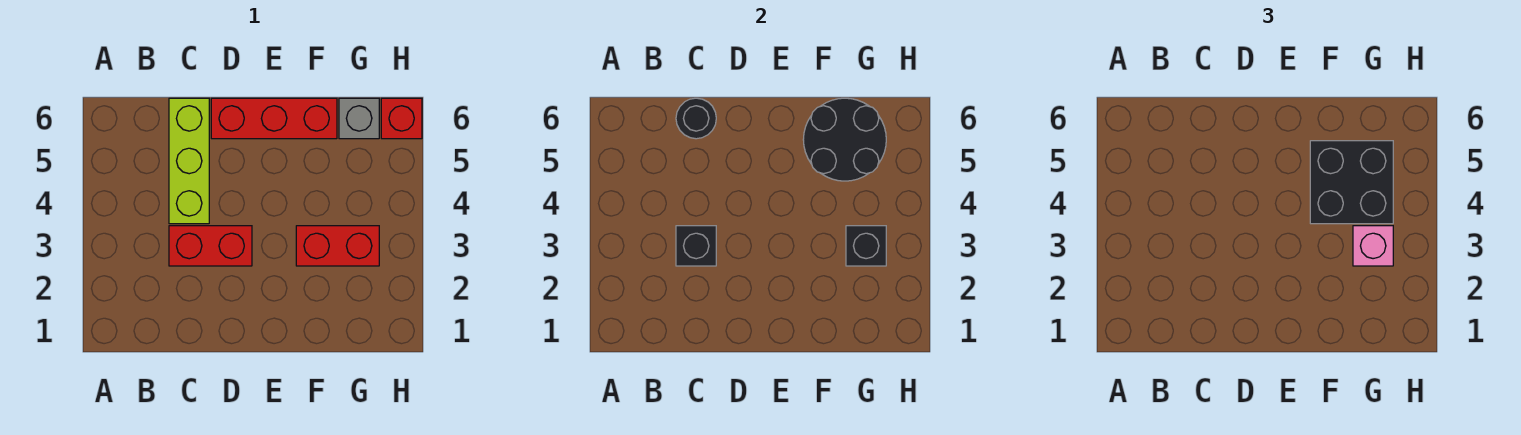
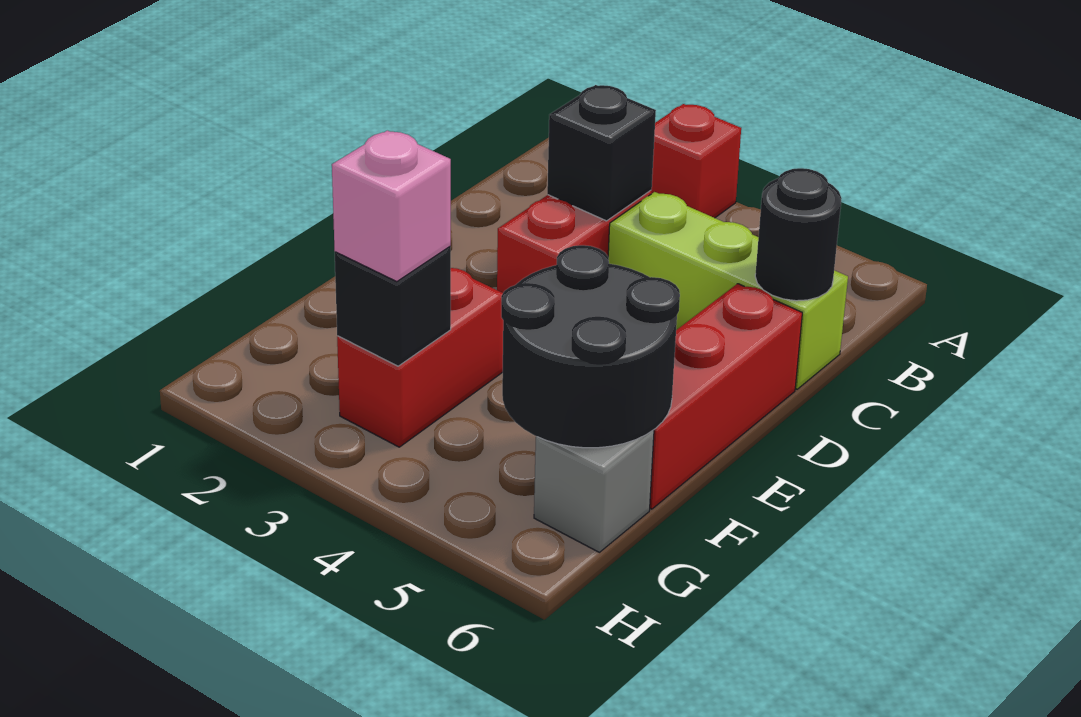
black 2x2 brick [1310,141,1393,224] -> none
red 1x1 brick [381,98,422,139] -> red 1x1 brick moved to [651,104,741,218]

